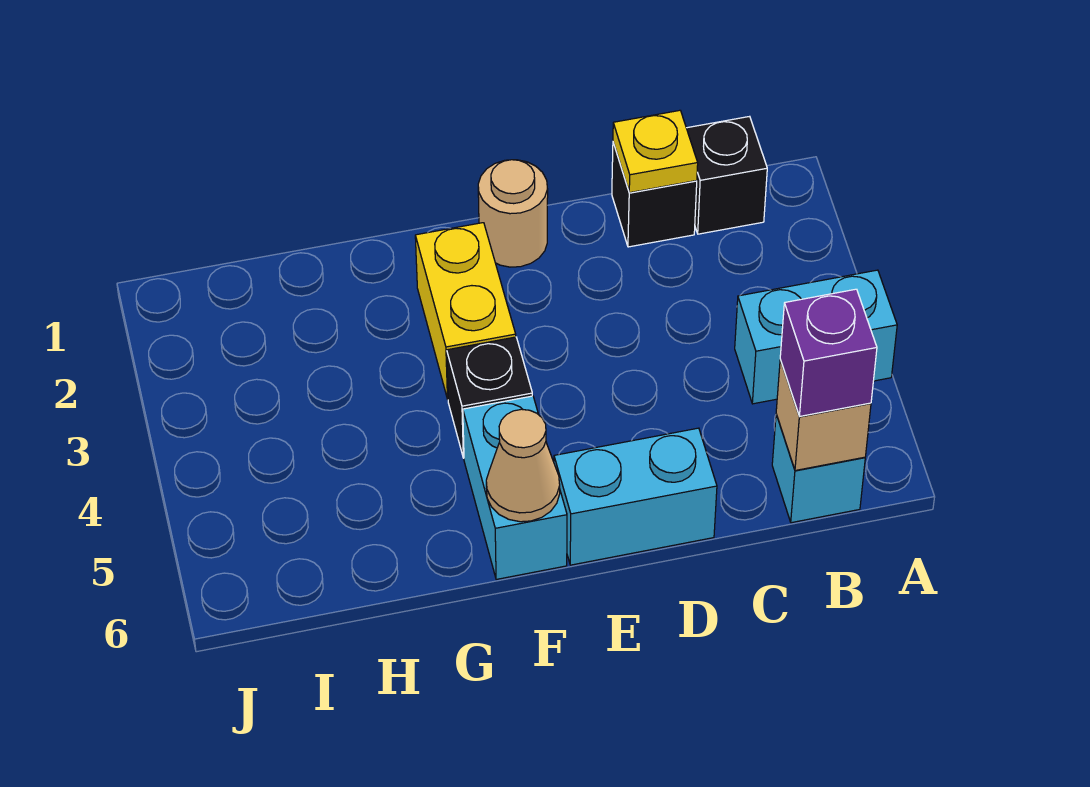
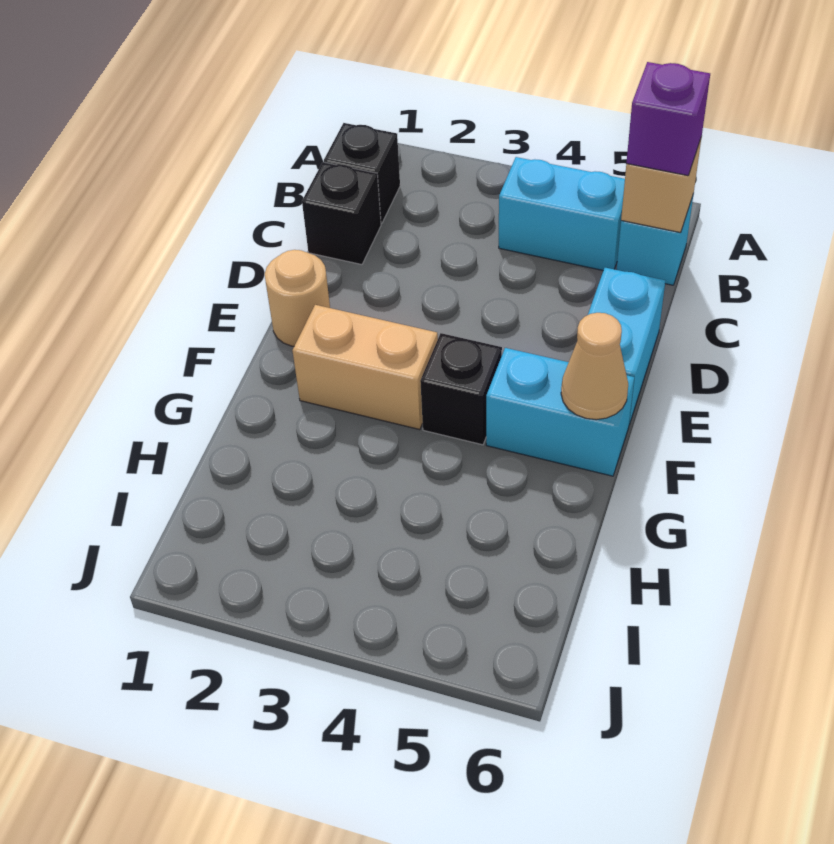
cyan 1x2 brick [735,270,897,404] -> cyan 1x2 brick turned to [499,157,625,270]
yellow 1x1 plate [613,110,698,193] -> none
yellow 1x2 brick [415,223,516,399] -> tan 1x2 brick [292,305,438,430]

